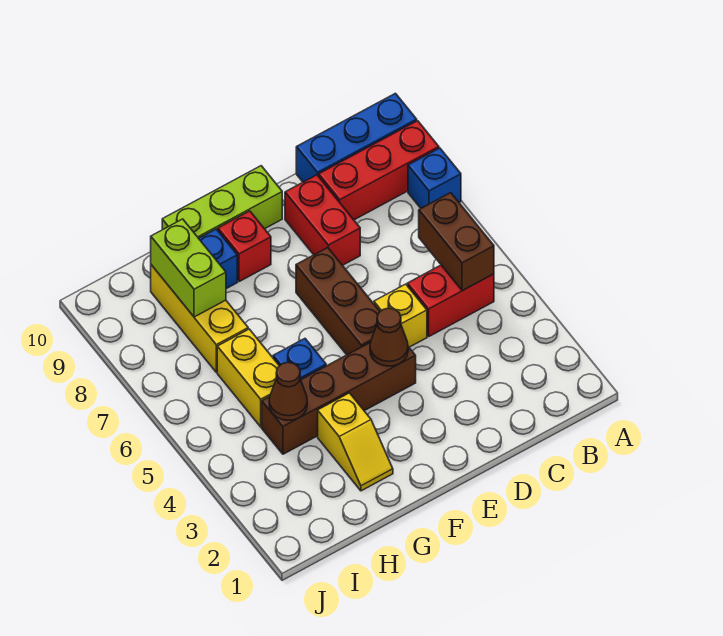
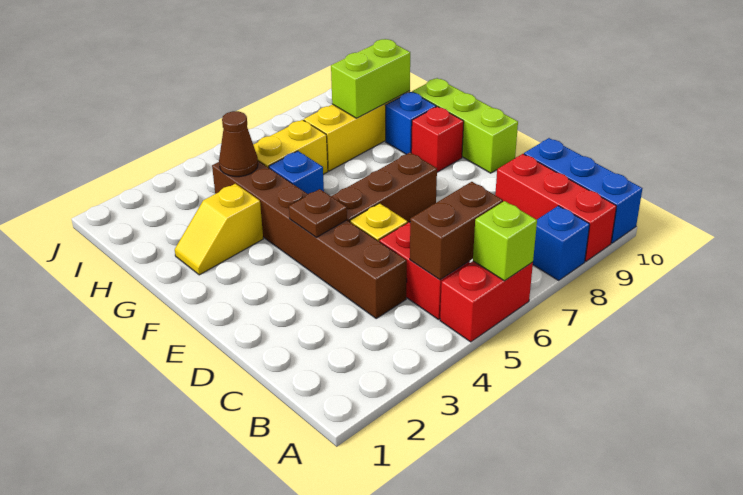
none -> lime 1x1 brick [473,201,537,281]
red 1x2 brick [285,175,360,265] -> red 1x2 brick moved to [440,261,533,342]
brown 1x4 brick [262,342,416,454] -> brown 1x6 brick [212,161,407,318]
brown 1x1 cone [370,308,408,366] -> brown 1x1 plate [289,189,347,237]

